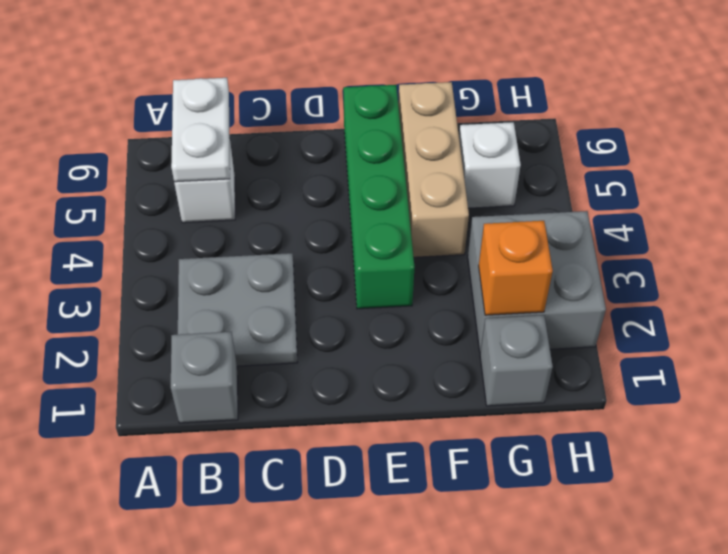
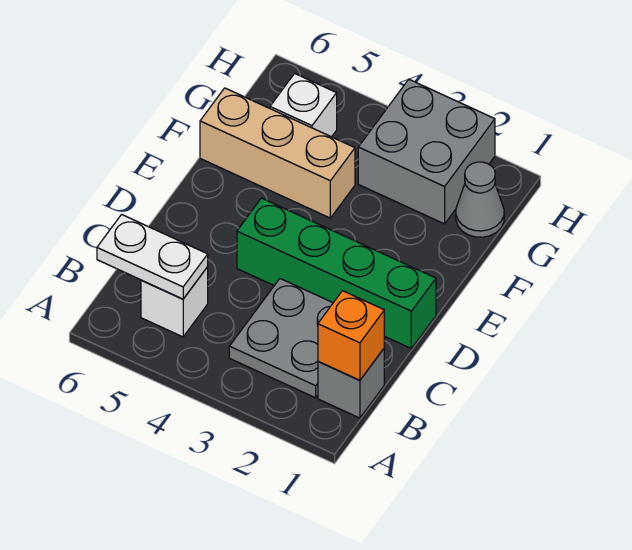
green 1x4 brick [343,85,414,309] -> green 1x4 brick moved to [237,198,436,348]
grey 1x1 brick [480,315,553,406] -> grey 1x1 cone [456,162,504,237]
orange 1x1 brick [479,221,553,315] -> orange 1x1 brick moved to [318,291,384,380]

